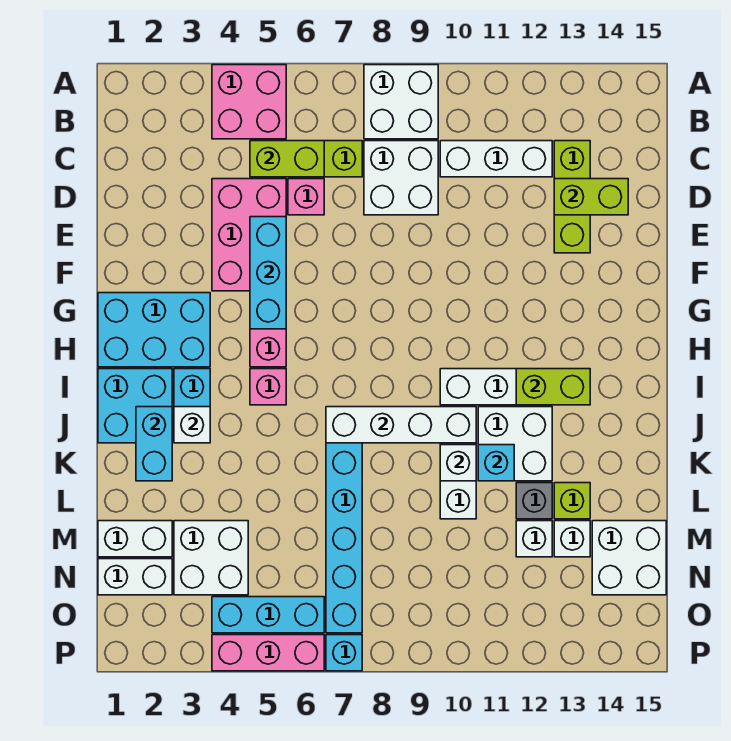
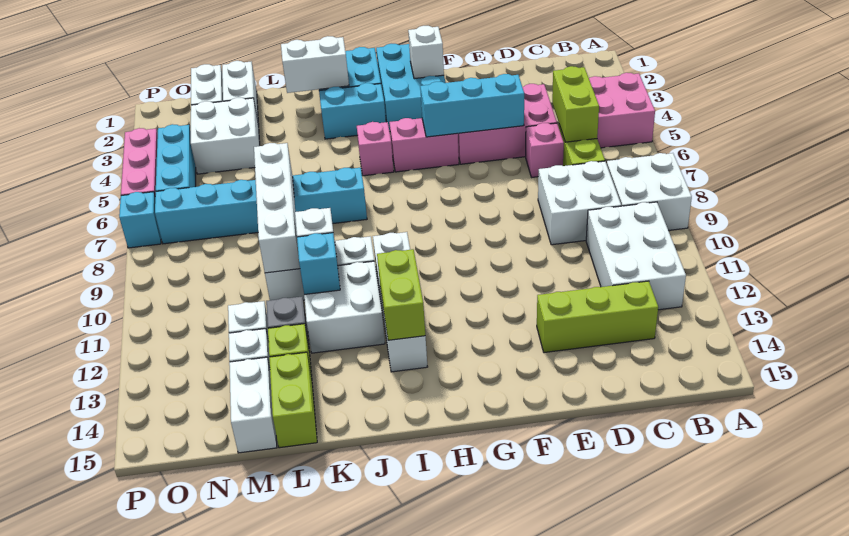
white 1x3 brick [440,141,552,177] -> white 2x3 brick [586,202,686,310]
lime 1x2 brick [554,179,628,215] -> lime 1x2 brick moved to [269,352,317,448]
cyan 1x2 brick [136,407,172,481] -> white 1x2 brick [281,36,349,93]
white 1x1 brick [174,407,210,443] -> white 1x1 brick moved to [408,26,444,79]
white 1x4 brick [326,407,476,443] -> white 1x4 brick moved to [254,143,300,273]
white 2x2 brick [592,521,666,595] -> white 1x2 brick [229,357,277,453]

